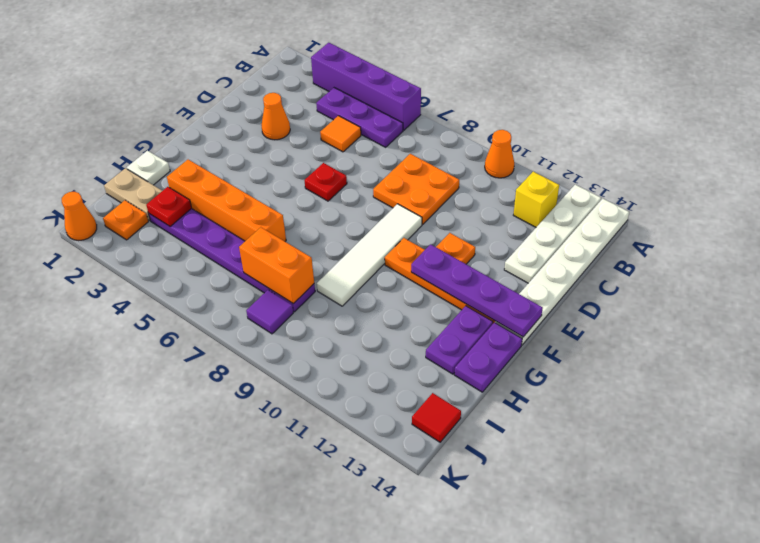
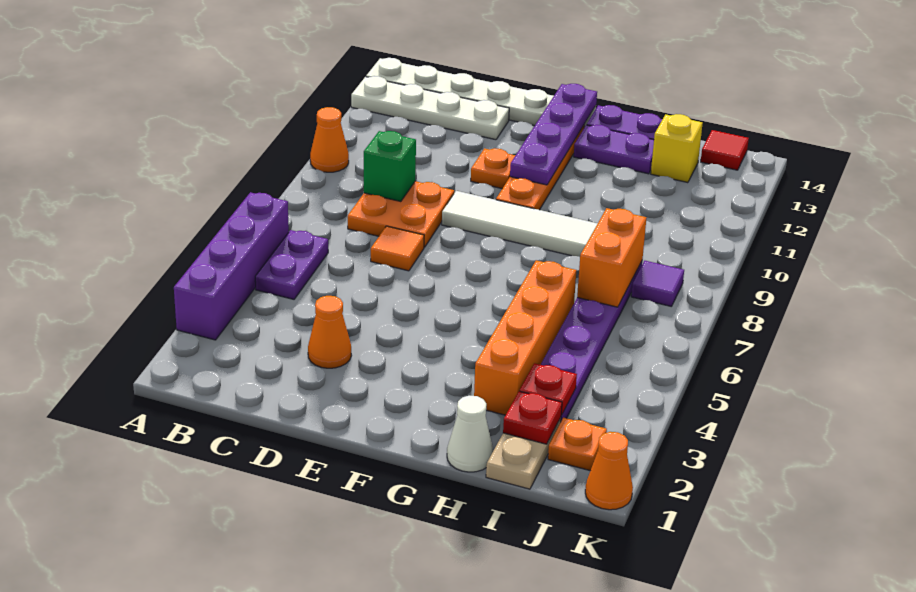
purple 1x3 plate [316,88,403,147] -> purple 1x2 plate [255,230,328,299]
yellow 1x1 brick [514,172,559,227] -> yellow 1x1 brick moved to [651,114,703,183]
orange 1x1 tile [320,116,361,152] -> orange 1x1 tile moved to [371,226,424,271]
none -> green 1x1 brick [364,131,416,202]
red 1x1 plate [304,163,347,201] -> red 1x1 plate moved to [503,391,562,444]
white 1x1 plate [127,151,170,185] -> white 1x1 cone [447,396,493,472]

